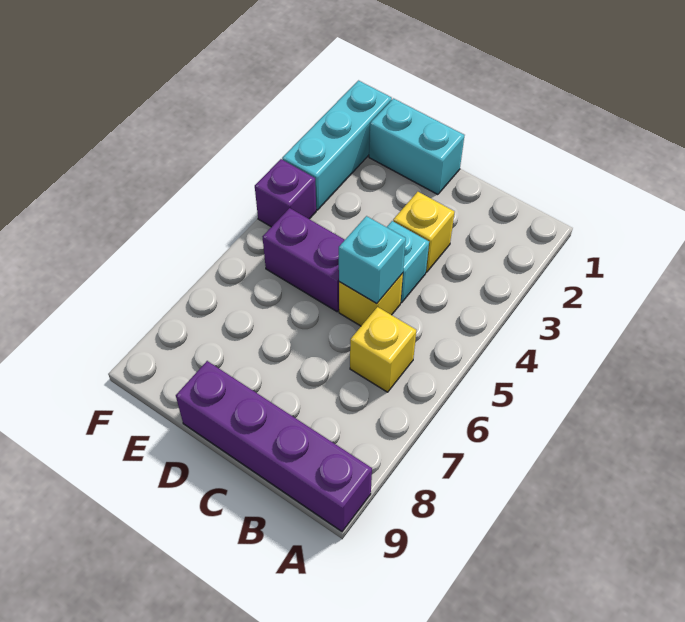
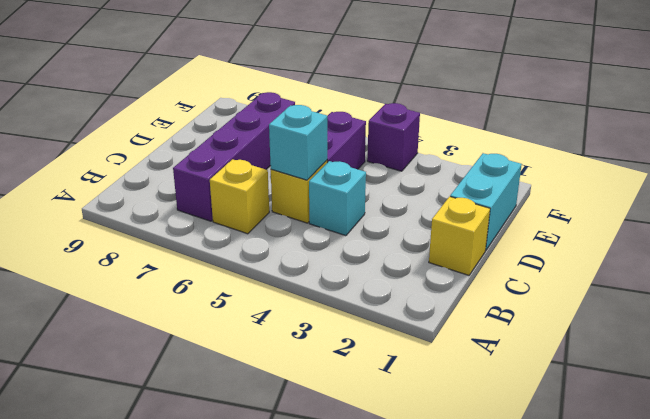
purple 1x4 brick [176,361,372,531] -> purple 1x4 brick moved to [173,92,295,221]
yellow 1x1 brick [393,192,454,272] -> yellow 1x1 brick moved to [429,197,490,275]
cyan 1x3 brick [282,81,392,210] -> none

